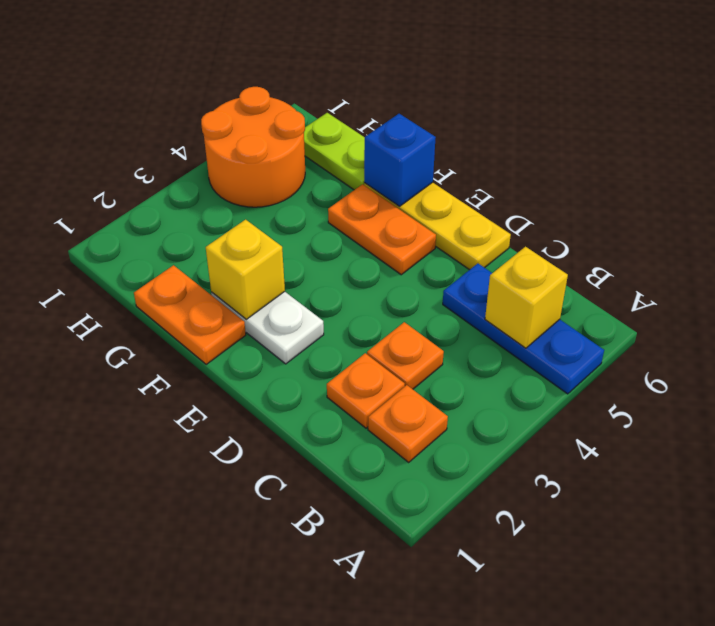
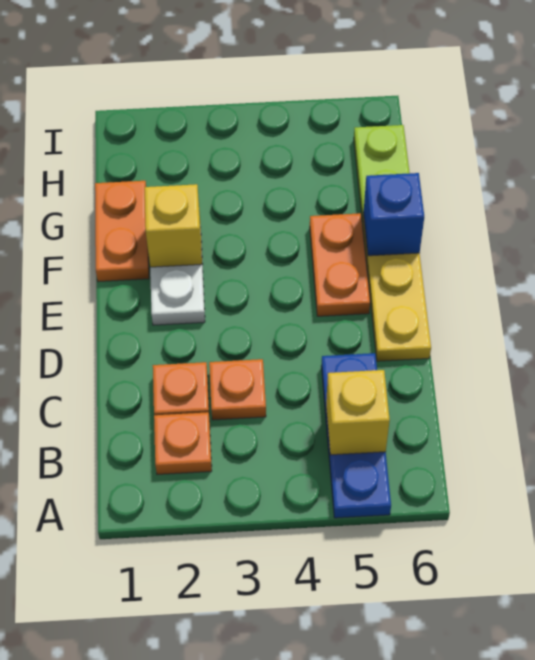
orange 2x2 round brick [201,87,305,207] -> none

